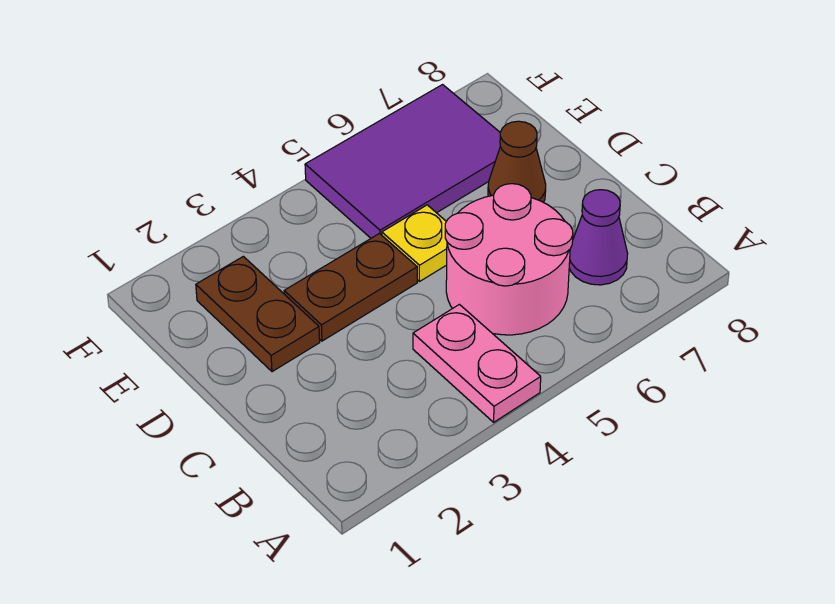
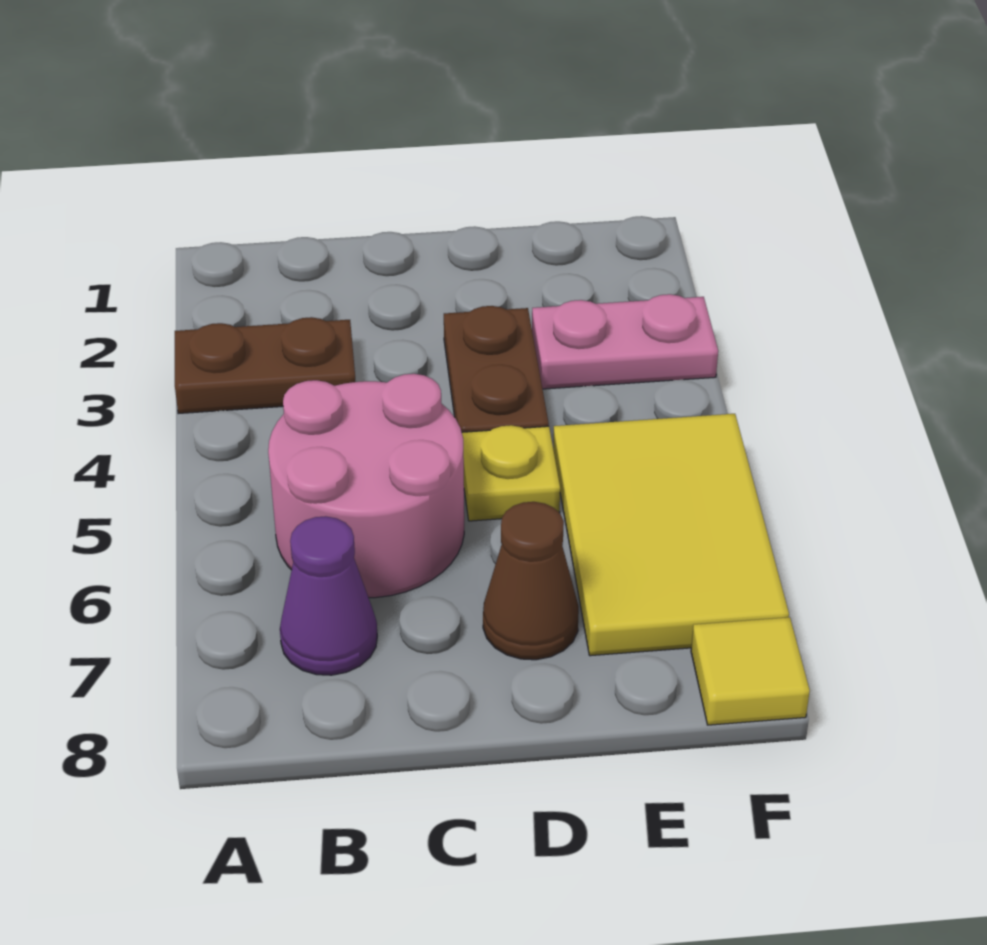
pink 1x2 plate [413,304,541,422] -> pink 1x2 plate moved to [532,294,718,389]
brown 1x2 plate [196,256,320,372] -> brown 1x2 plate moved to [175,317,356,414]
purple 2x3 tile [305,85,500,238] -> yellow 2x3 tile [553,414,789,656]
none -> yellow 1x1 tile [691,617,810,725]

